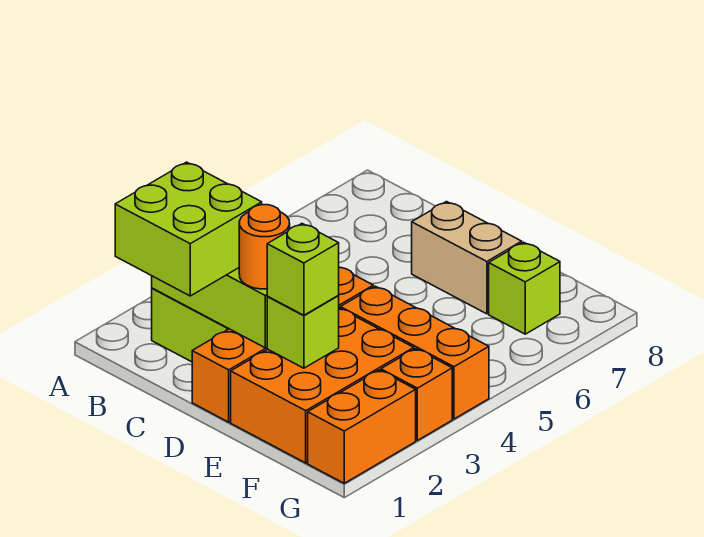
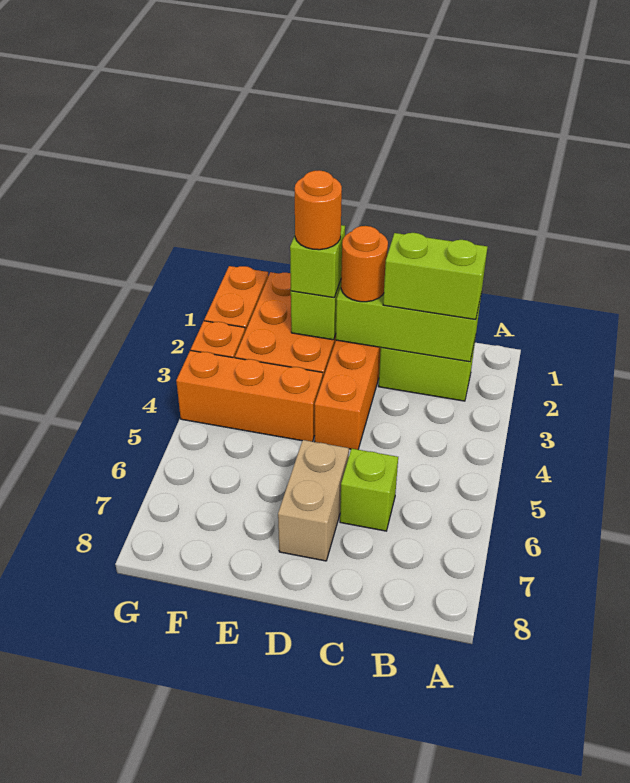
lime 2x2 brick [115,162,262,296] -> lime 1x2 brick [383,233,487,320]
tan 1x2 brick [412,202,522,314] -> tan 1x2 brick turned to [278,440,349,561]
none -> orange 1x1 round brick [295,170,342,250]
lime 1x1 brick [489,242,560,334] -> lime 1x1 brick moved to [340,449,398,531]

